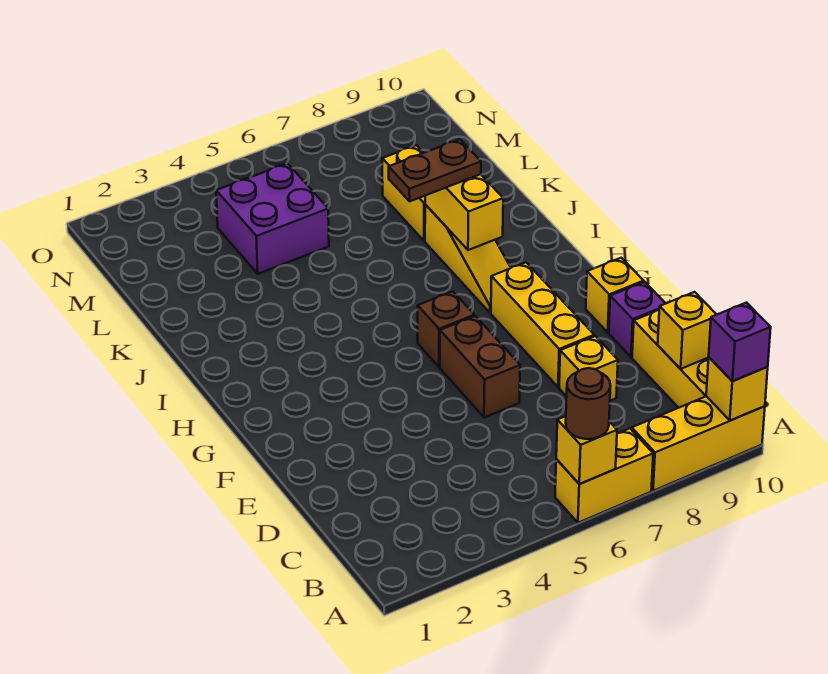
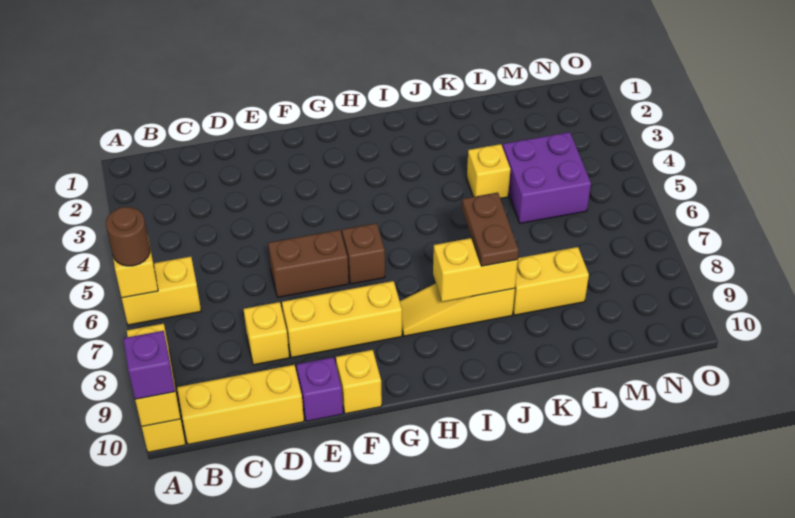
yellow 1x2 brick [555,428,653,523] -> yellow 1x2 brick turned to [122,257,201,325]
yellow 1x1 brick [658,292,717,369] -> yellow 1x1 brick moved to [467,144,511,198]

